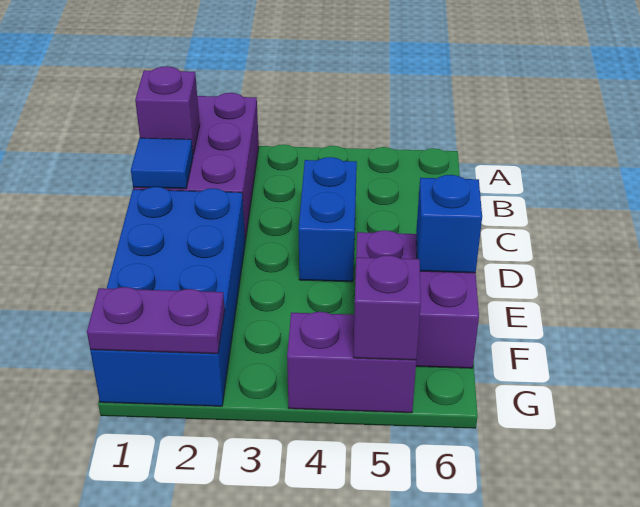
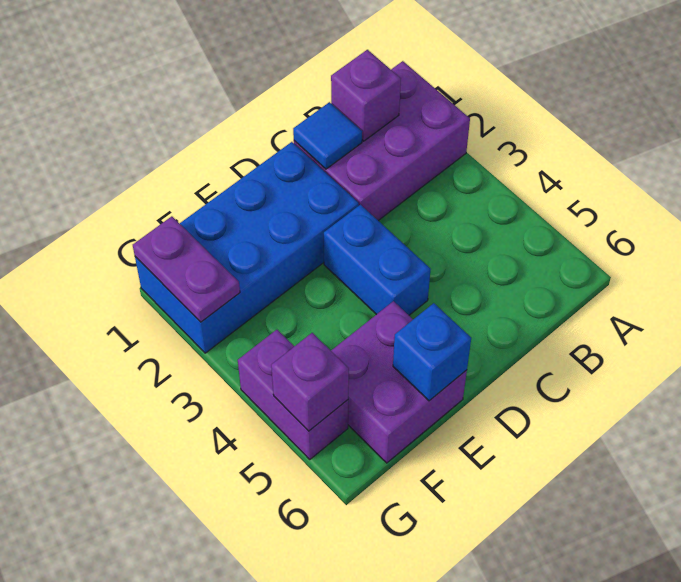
blue 1x2 brick [299,157,357,282] -> blue 1x2 brick turned to [324,204,431,315]

